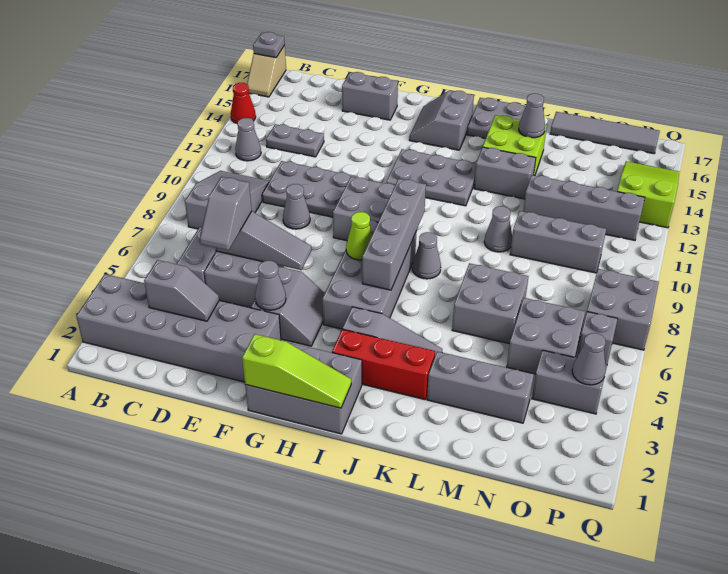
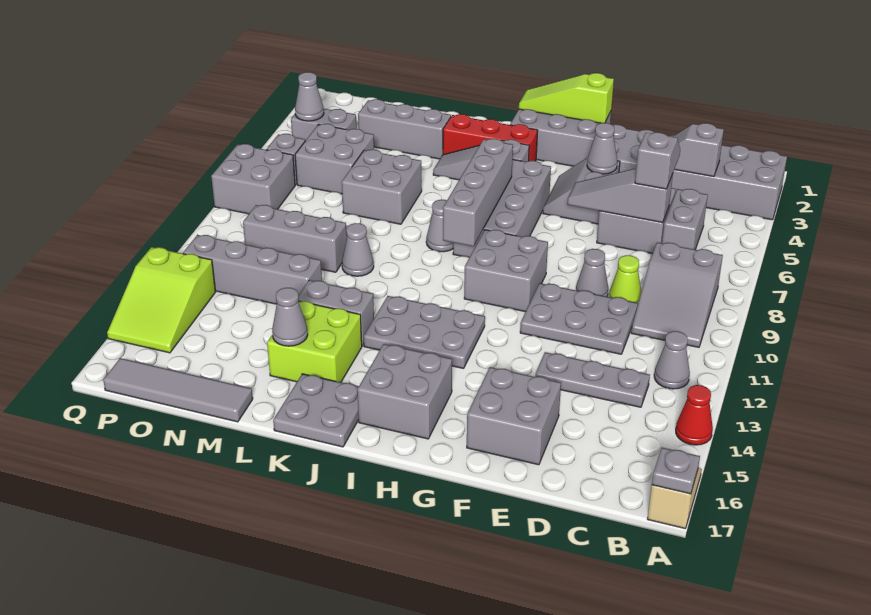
grey 1x2 plate [266,124,324,157] -> grey 1x3 plate [535,352,650,407]
grey 1x2 brick [342,72,398,120] -> grey 2x2 brick [467,367,561,465]
lime 1x1 cone [346,212,372,260] -> lime 1x1 cone moved to [609,255,641,303]
grey 2x2 slope [409,90,474,150] -> grey 2x2 brick [357,344,452,439]

